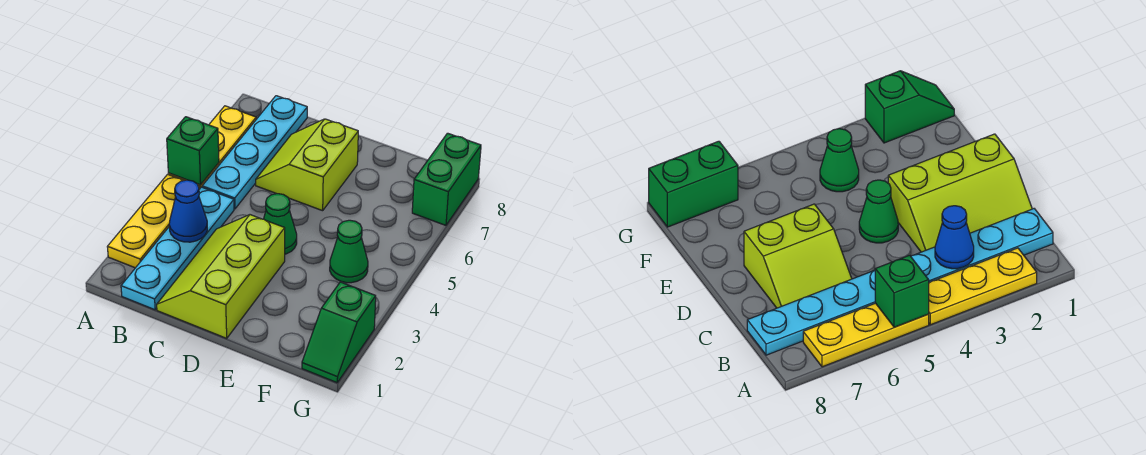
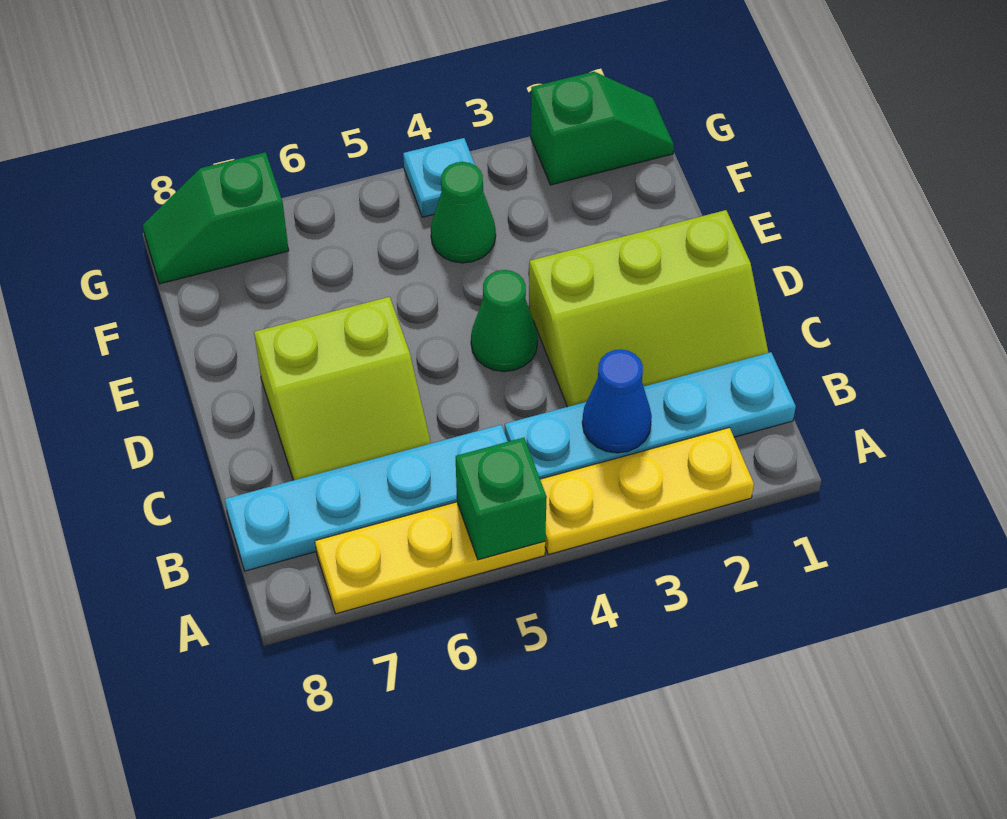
none -> cyan 1x1 plate [403,138,475,217]
green 1x2 brick [412,133,481,225] -> green 1x2 slope [143,152,289,284]

